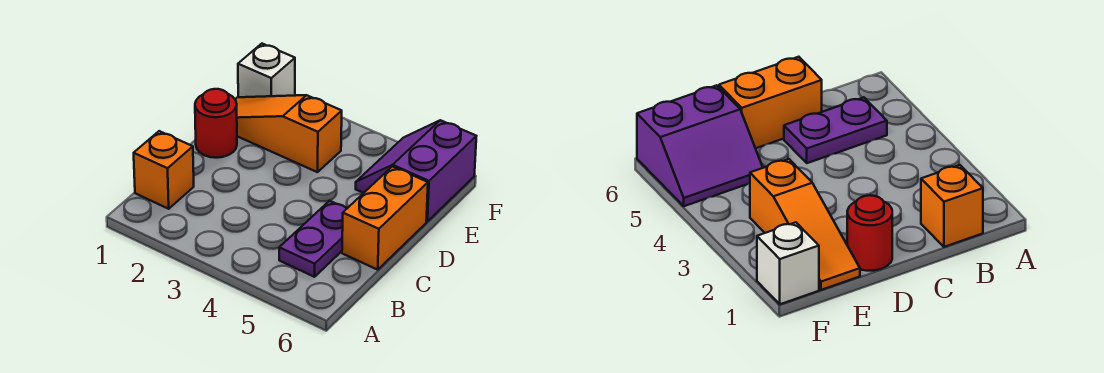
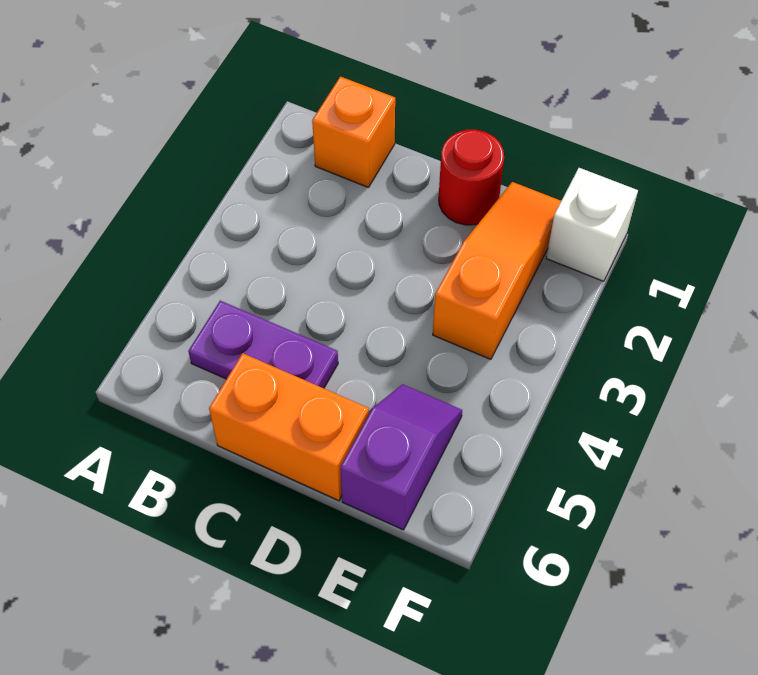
purple 2x2 slope [356,120,476,222] -> purple 1x2 slope [340,384,462,530]

